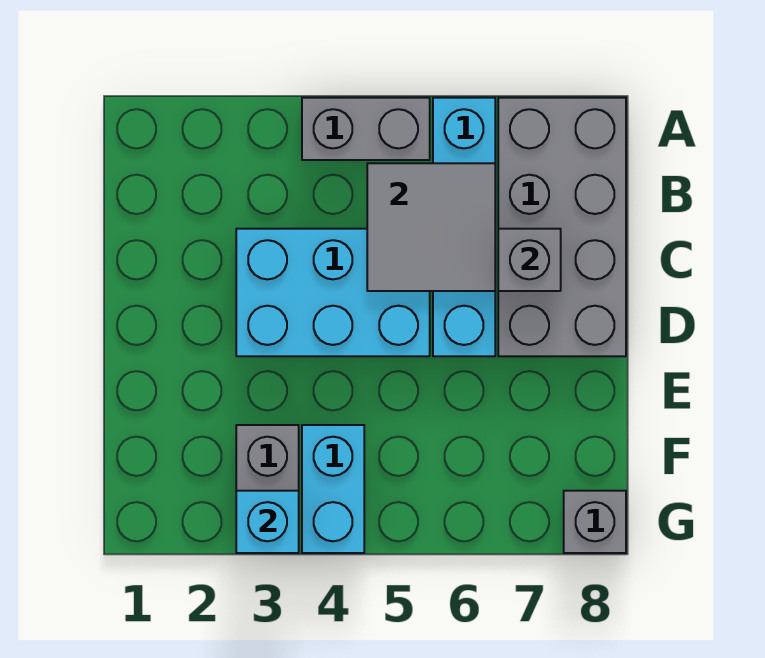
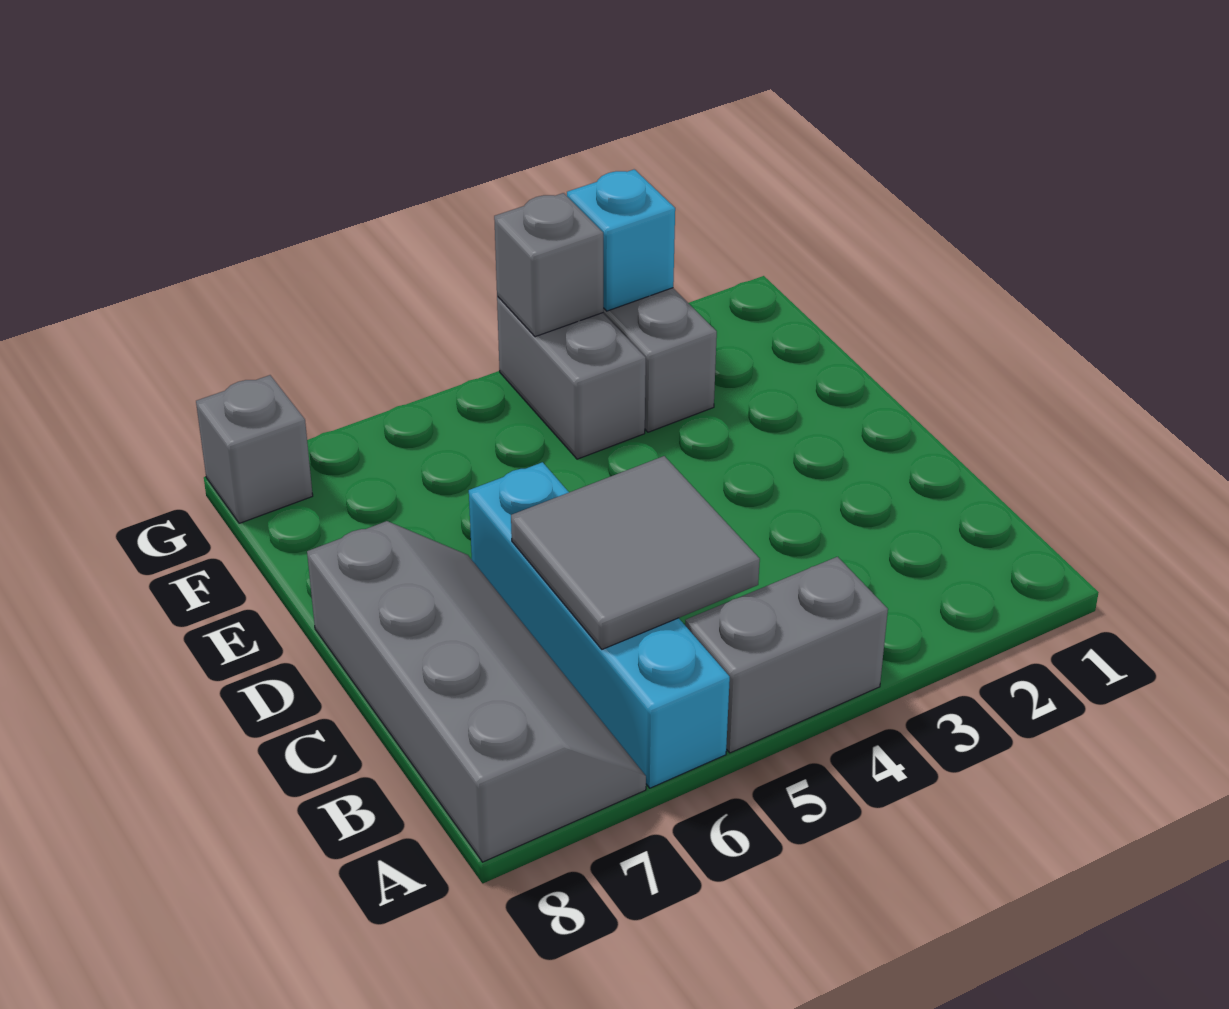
grey 2x4 brick [498,98,626,356] -> grey 2x4 slope [307,521,646,862]
cyan 2x3 brick [236,229,430,356] -> none
grey 1x1 brick [498,229,561,291] -> grey 1x1 brick moved to [494,193,603,337]
cyan 1x2 brick [302,425,364,553] -> grey 1x2 brick [497,296,646,459]

